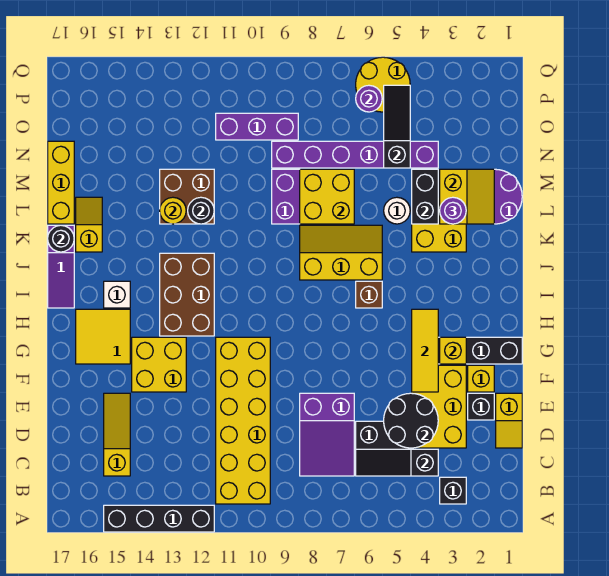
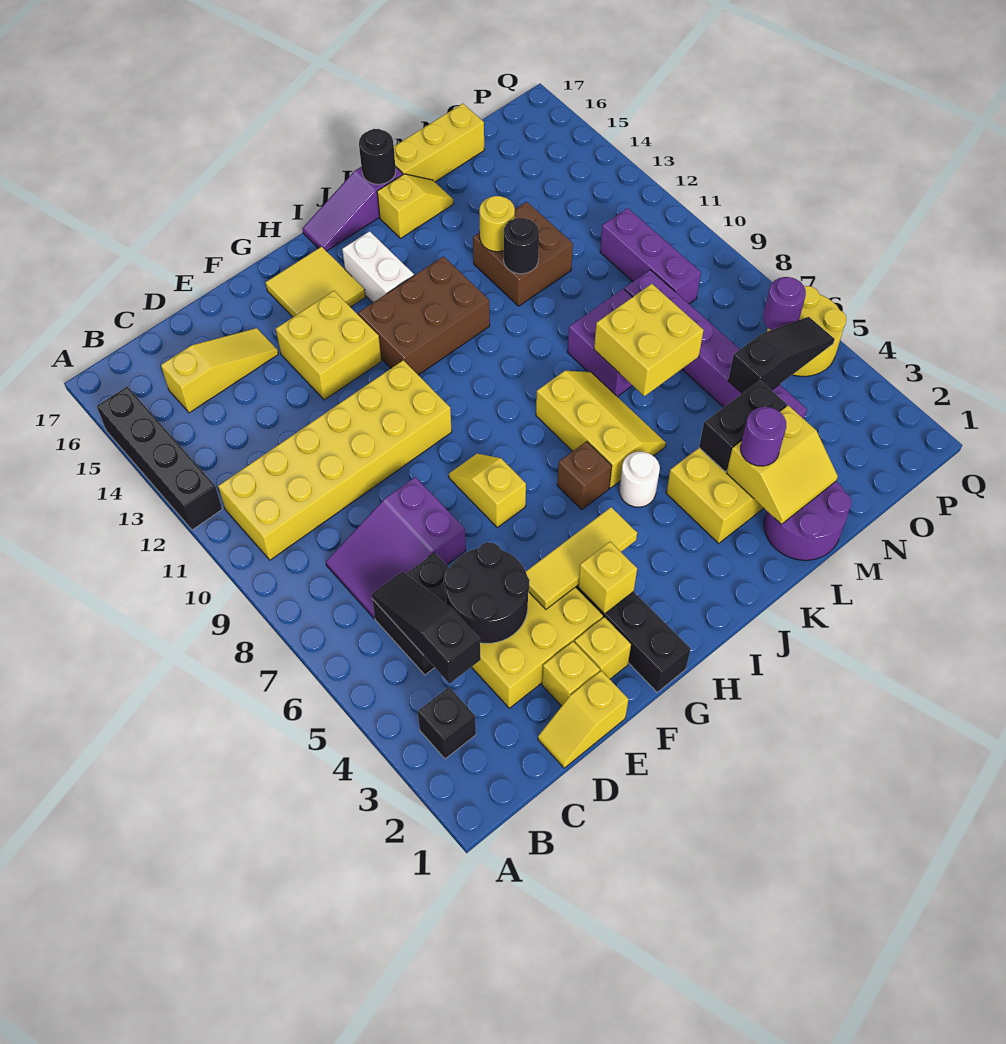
black 1x1 brick [468,393,494,420] -> yellow 1x1 brick [542,642,600,706]
none -> yellow 1x2 slope [449,454,526,527]
white 1x1 brick [104,281,130,308] -> white 1x2 brick [342,231,414,302]
white 1x1 round brick [384,197,410,224] -> white 1x1 round brick moved to [619,452,660,507]

